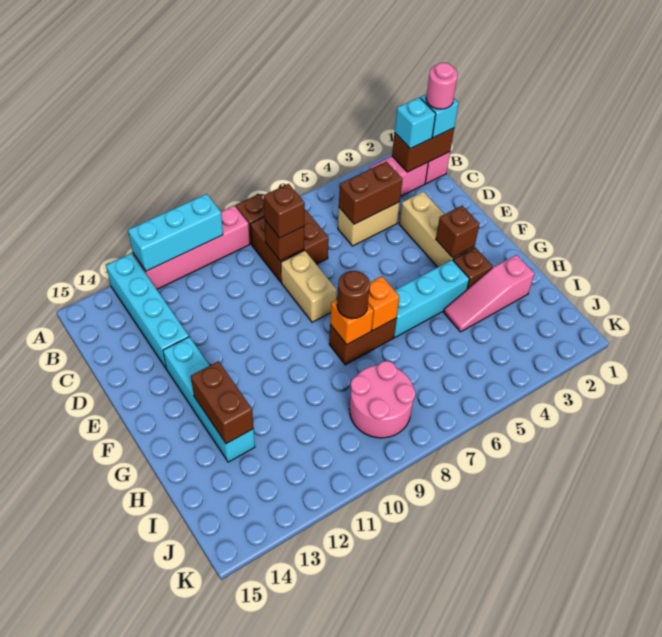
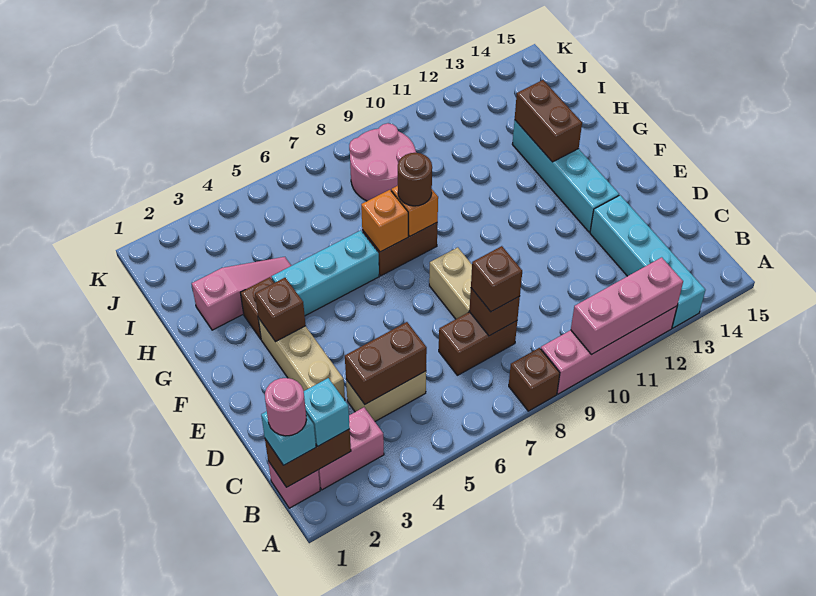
cyan 1x3 brick [128,194,223,271] -> pink 1x3 brick [571,257,683,355]
brown 2x2 brick [250,208,329,282] -> brown 1x2 brick [439,312,517,375]

